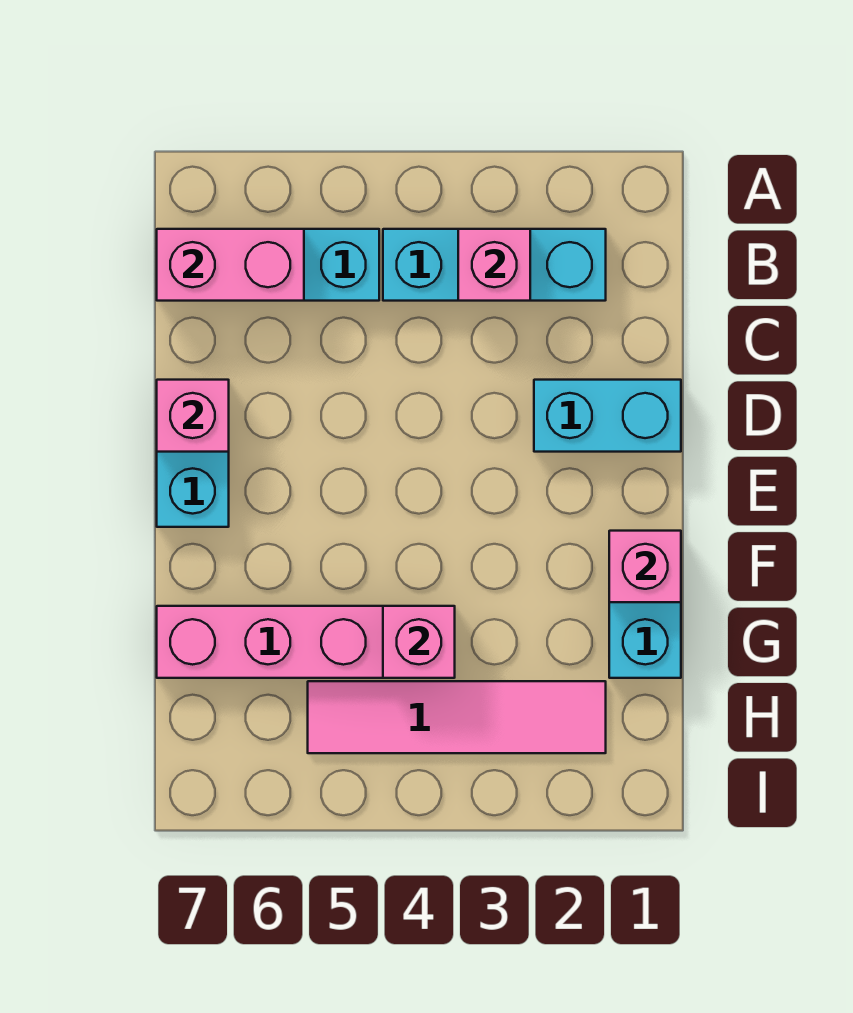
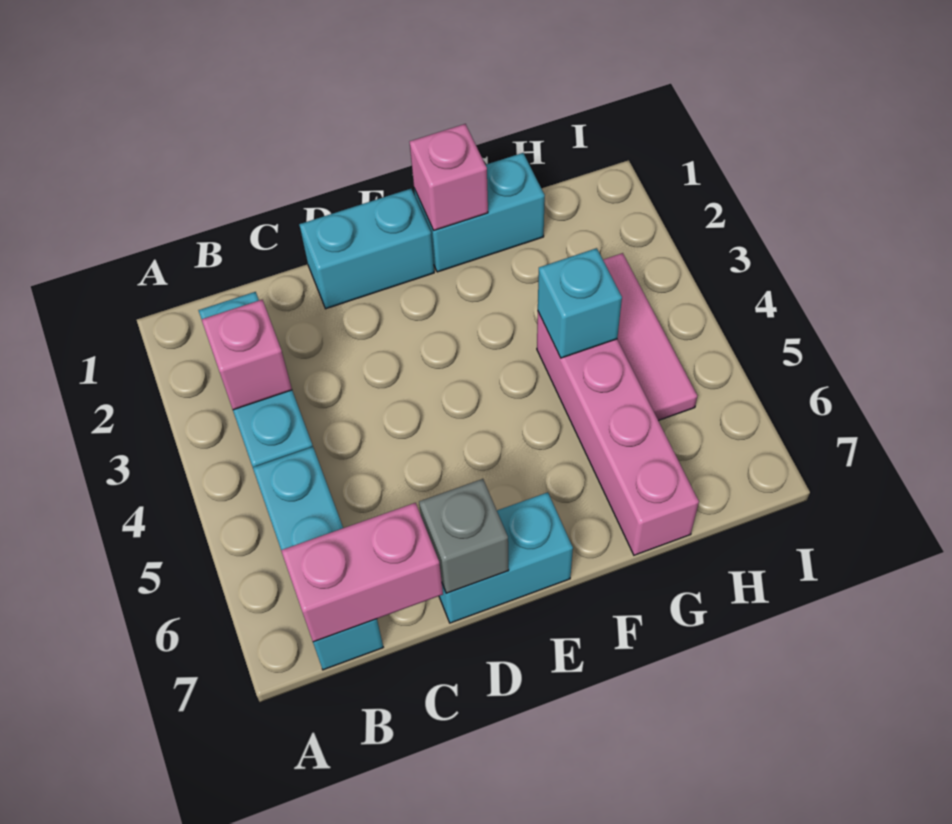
pink 1x2 brick [157,229,304,301] -> pink 1x2 brick turned to [281,503,443,642]
cyan 1x2 brick [534,380,681,452] -> cyan 1x2 brick turned to [299,189,434,309]
pink 1x1 brick [157,380,229,452] -> grey 1x1 brick [419,479,509,593]
pink 1x1 brick [383,606,455,678] -> cyan 1x1 brick [538,248,622,358]
pink 1x4 tile [308,681,606,753] -> pink 1x3 tile [603,253,697,421]

